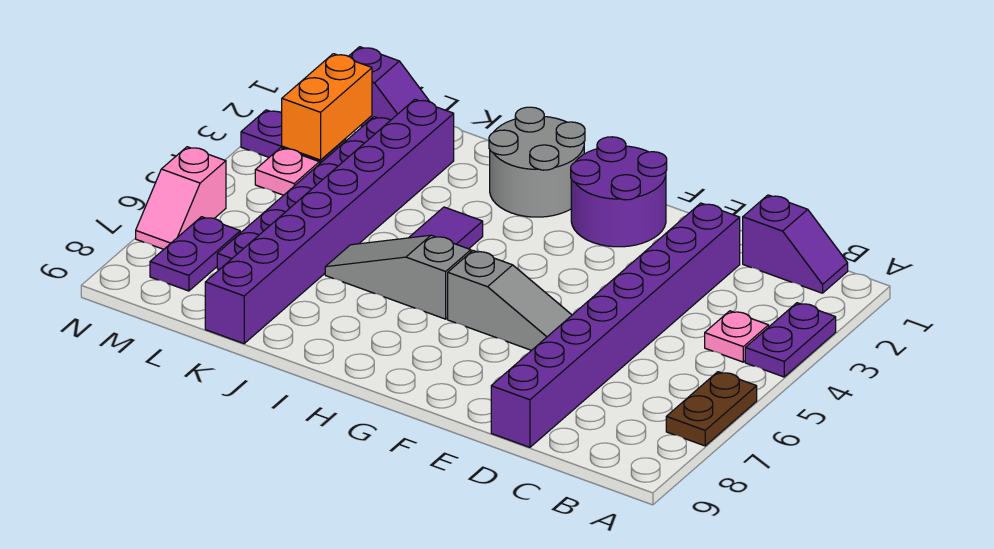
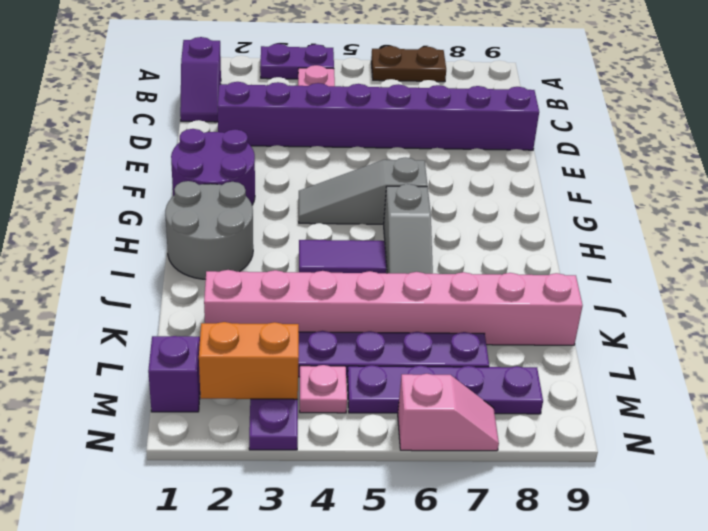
purple 1x2 slope [743,195,848,293] -> purple 1x2 slope turned to [180,37,221,122]
grey 1x3 slope [448,251,572,350] -> grey 1x3 slope turned to [299,158,427,224]
purple 1x8 brick [205,99,454,343] -> pink 1x8 brick [204,270,583,345]
purple 1x2 plate [150,217,240,291] -> purple 1x4 plate [347,365,543,414]

